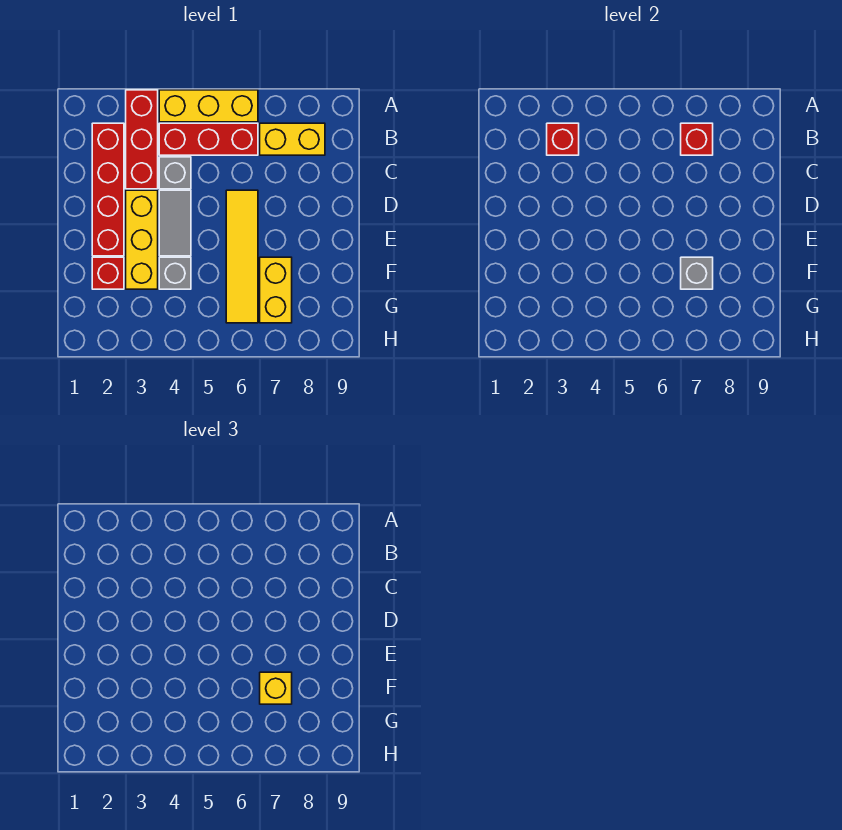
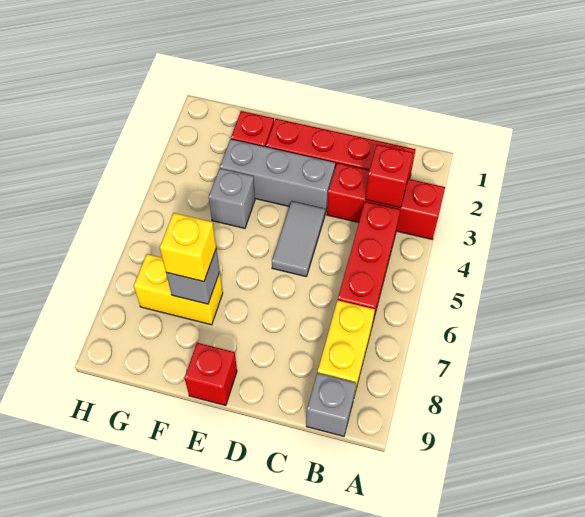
yellow 1x3 brick [159,90,258,122] -> none
red 1x1 brick [681,123,713,155] -> red 1x1 brick moved to [185,343,237,406]
grey 1x1 brick [159,157,191,189] -> grey 1x1 brick moved to [306,373,356,436]
yellow 1x3 brick [126,190,158,289] -> grey 1x3 brick [220,139,335,214]
grey 1x2 tile [159,190,191,256] -> grey 1x2 tile turned to [272,201,325,277]
yellow 1x4 tile [226,190,258,323] -> none

